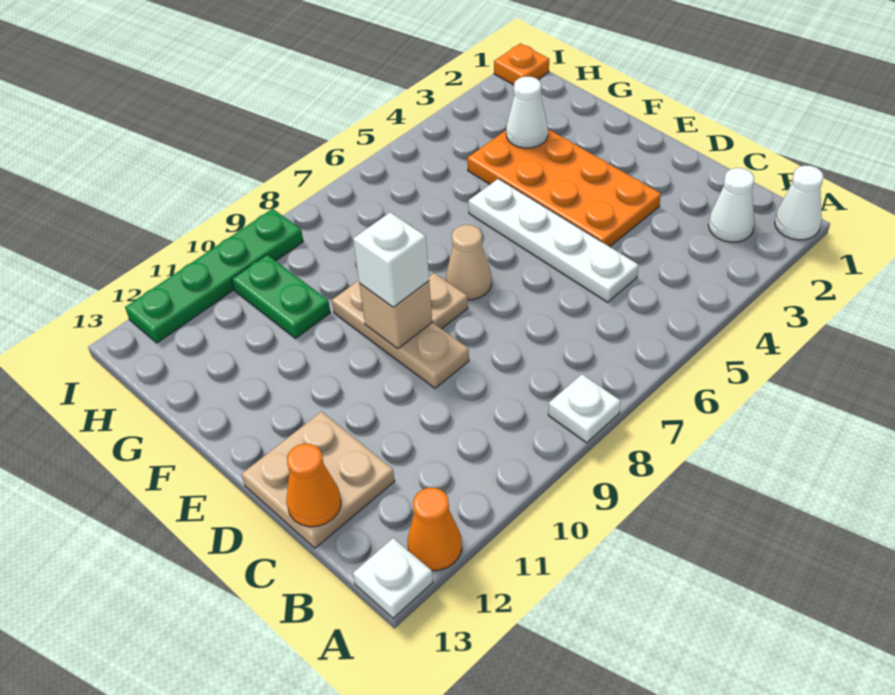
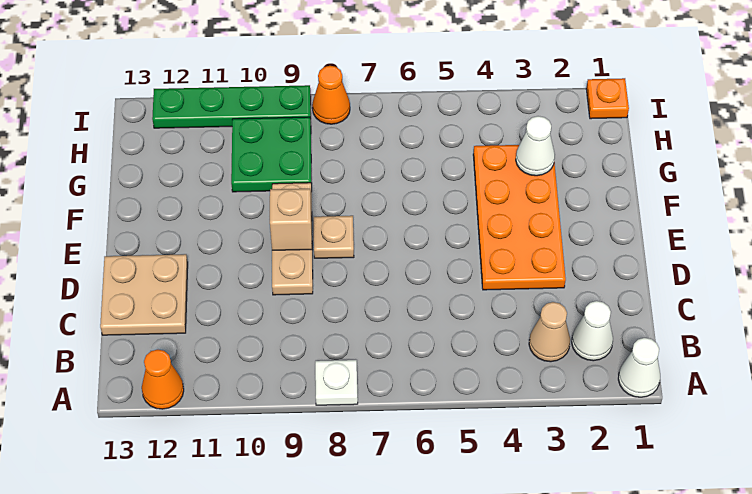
white 1x1 plate [353,538,433,618] -> none
white 1x4 plate [468,179,638,302] -> none
orange 1x1 cone [286,444,341,527] -> orange 1x1 cone moved to [312,66,350,124]
tan 1x1 cone [446,225,492,300] -> tan 1x1 cone moved to [529,302,570,362]
white 1x1 brick [353,212,429,307] -> none
green 1x2 plate [232,255,330,338] -> green 2x2 plate [231,117,312,192]

